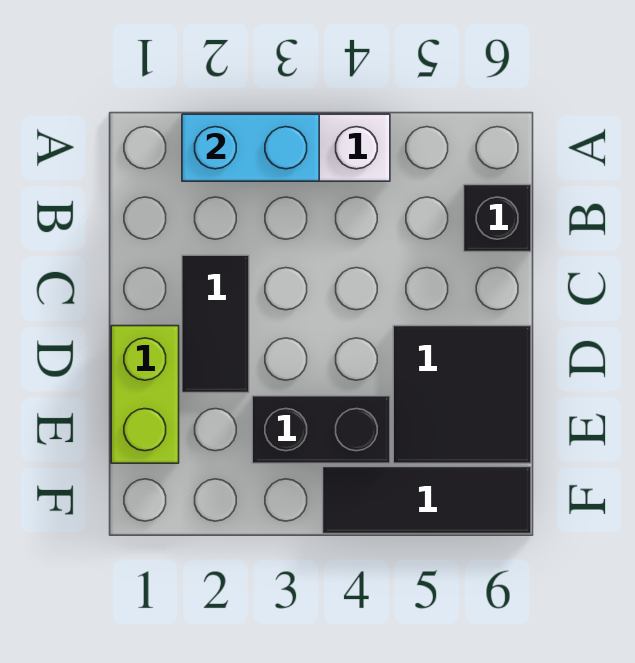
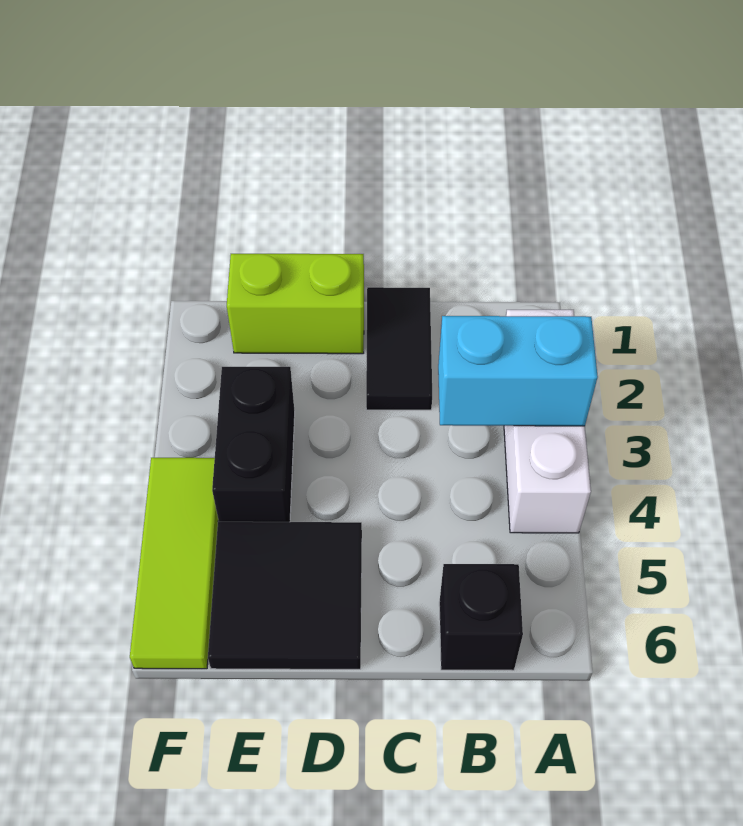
cyan 1x2 brick [182,114,319,181] -> cyan 1x2 brick turned to [438,316,598,426]
black 1x2 tile [182,255,249,393] -> black 1x2 tile turned to [366,287,432,410]
black 1x3 tile [323,467,531,534] -> lime 1x3 tile [130,458,218,669]

